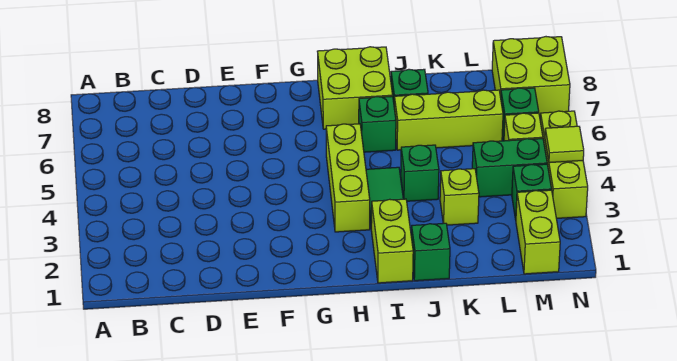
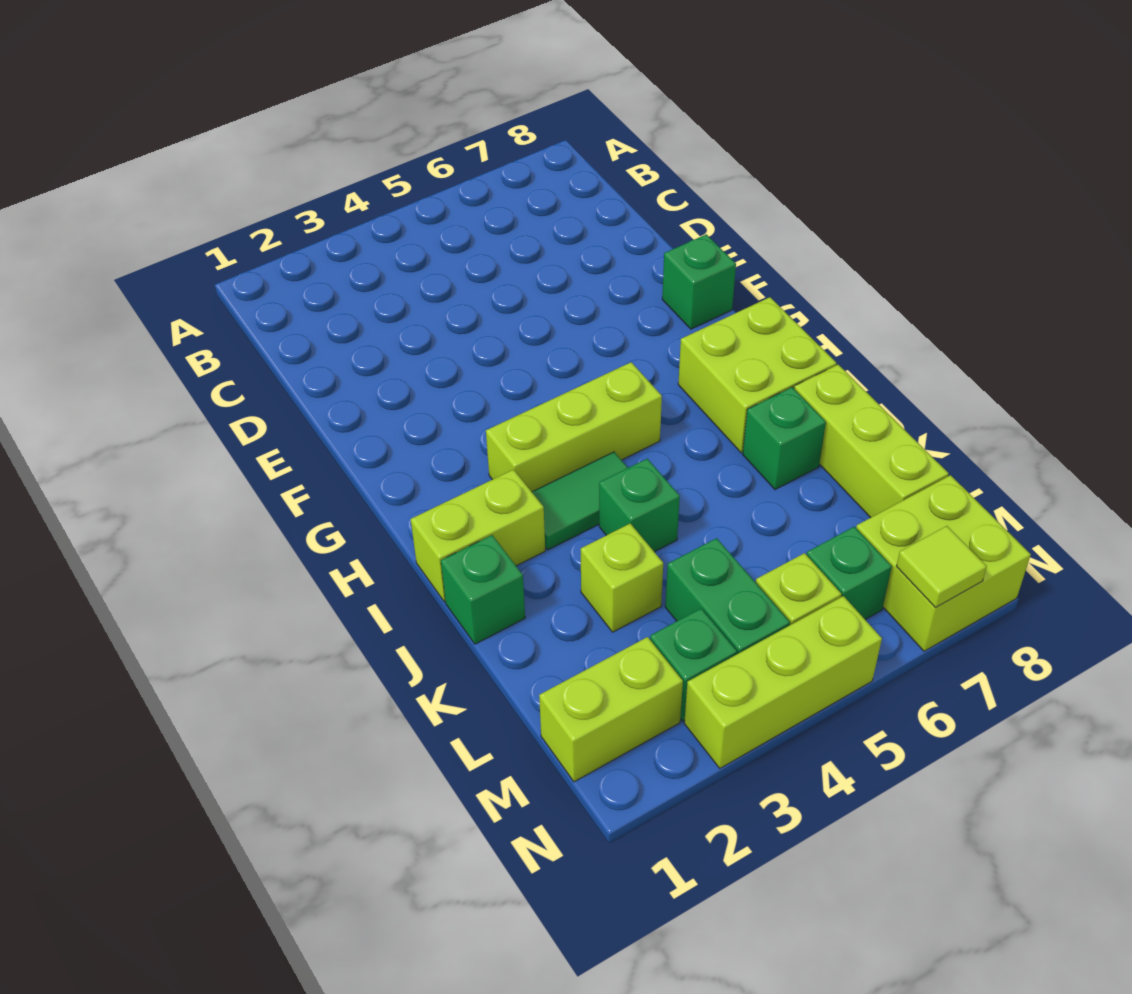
green 1x1 brick [359,96,396,152] -> green 1x1 brick moved to [662,234,736,329]
lime 1x3 brick [394,90,503,150] -> lime 1x3 brick moved to [794,365,949,518]
lime 1x1 tile [545,126,584,163] -> lime 1x1 tile moved to [896,526,987,608]

